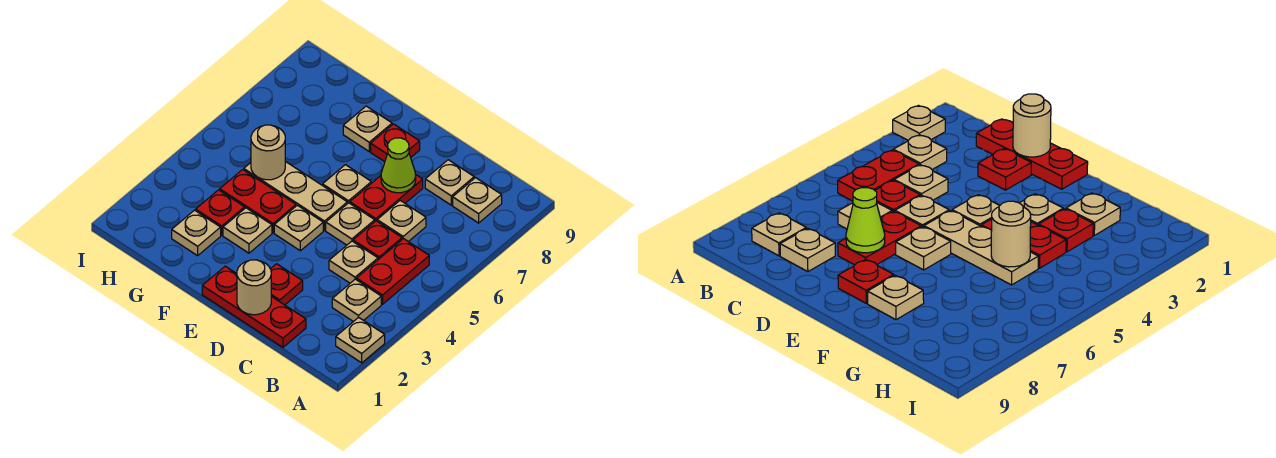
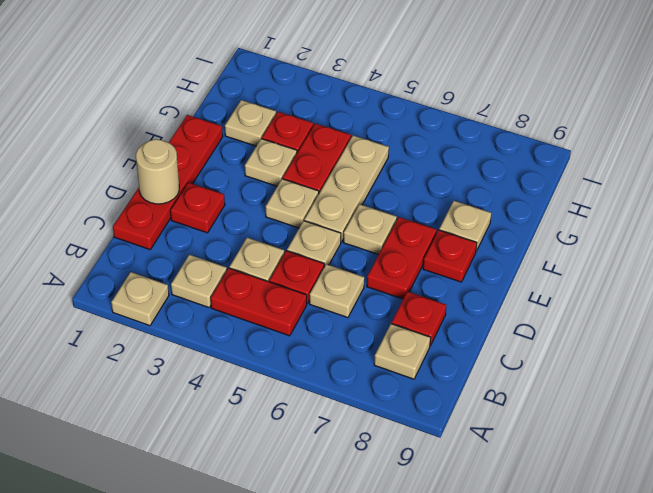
red 1x3 plate [202,266,306,347] -> red 1x4 plate [113,115,223,249]
tan 1x1 plate [425,160,474,205] -> red 1x1 plate [392,292,446,346]
red 1x2 plate [350,174,423,221] -> red 1x2 plate turned to [367,217,437,299]
lime 1x1 cone [381,138,416,193] -> none
tan 1x1 round brick [251,125,285,180] -> none

